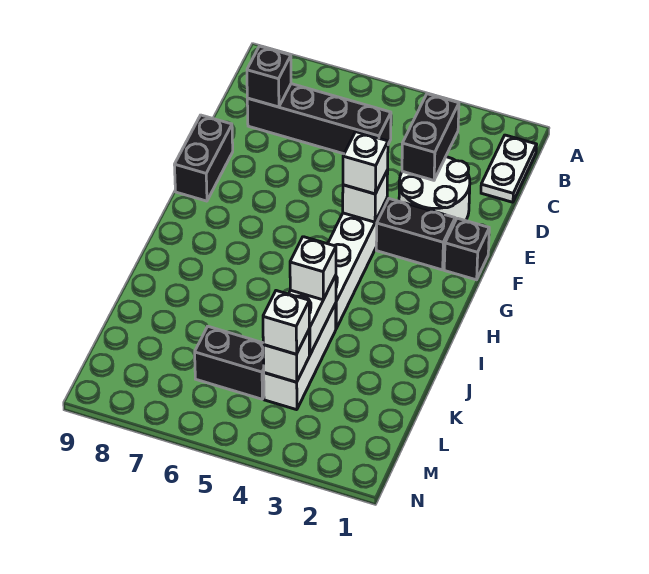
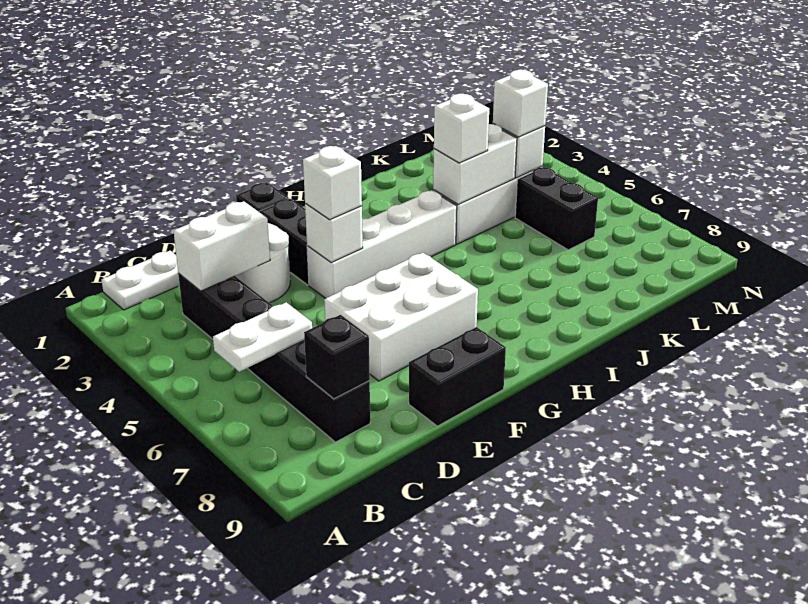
none -> white 1x2 plate [213,302,312,372]
black 1x2 brick [402,94,459,180] -> white 1x2 brick [174,201,270,291]
black 1x4 brick [247,84,391,154] -> black 1x6 brick [178,273,370,442]
none -> white 2x3 brick [324,253,478,381]

